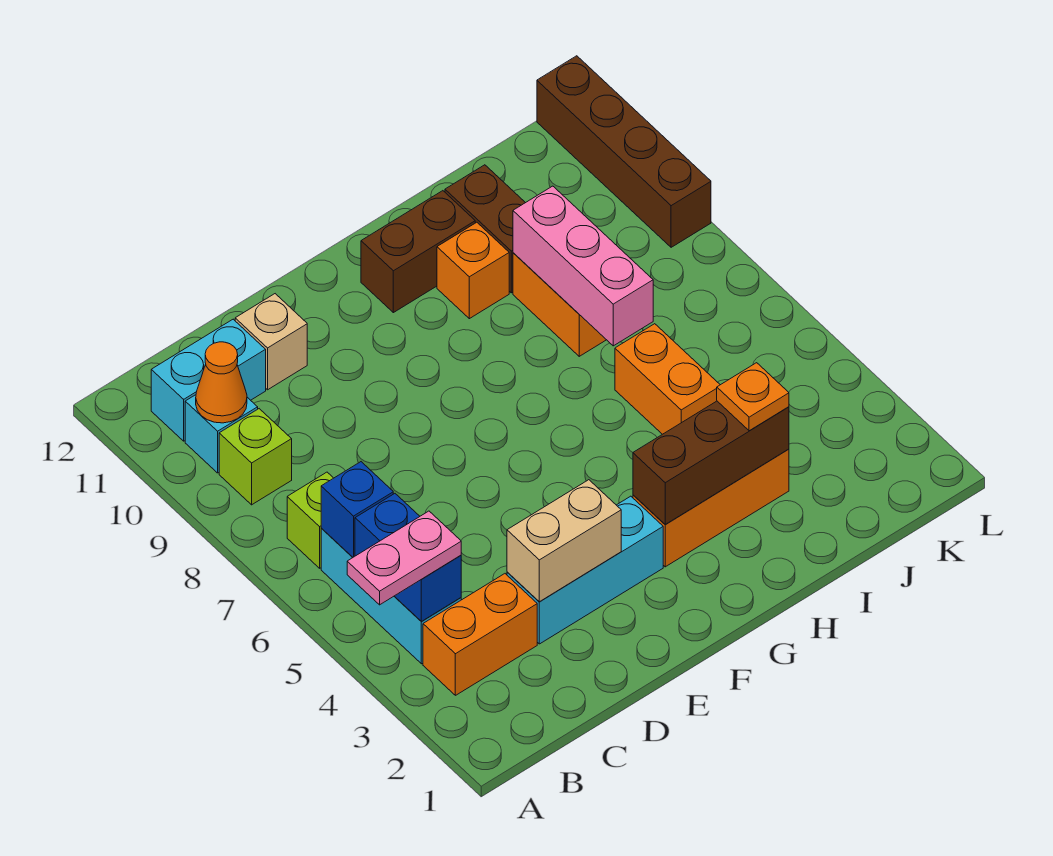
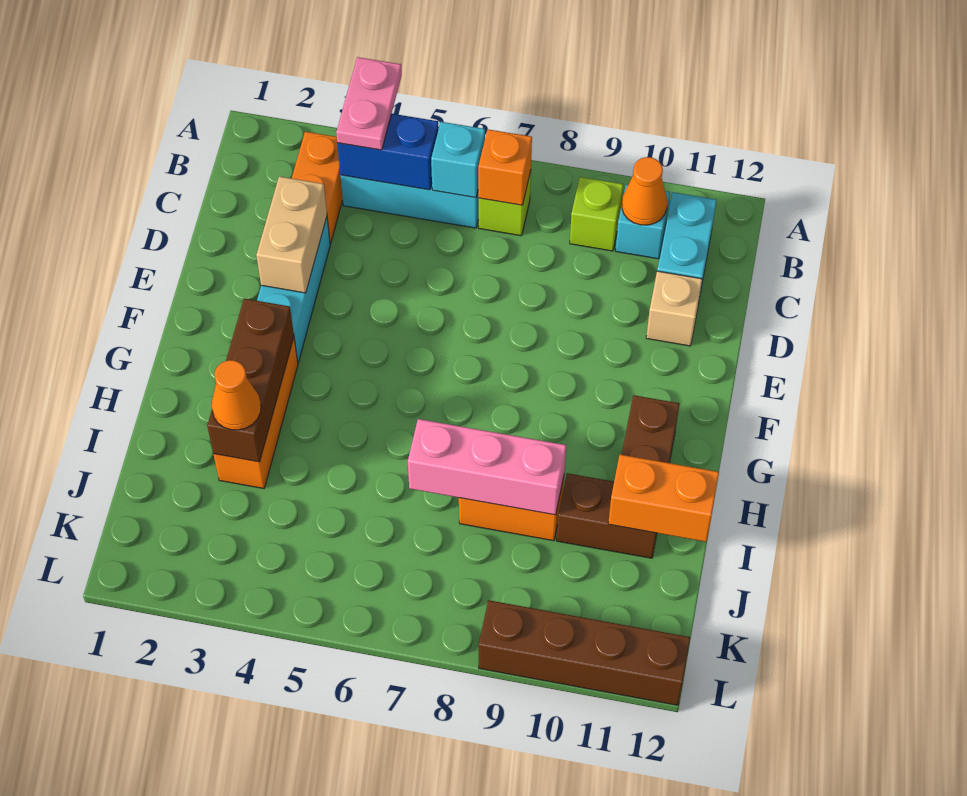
blue 1x1 brick [321,462,393,557] -> cyan 1x1 brick [431,122,485,198]
orange 1x1 brick [437,222,509,319] -> orange 1x1 brick moved to [478,129,532,205]
orange 1x1 plate [717,363,789,431] -> orange 1x1 cone [212,360,261,430]
orange 1x2 brick [615,324,720,434] -> orange 1x2 brick moved to [608,455,719,542]

